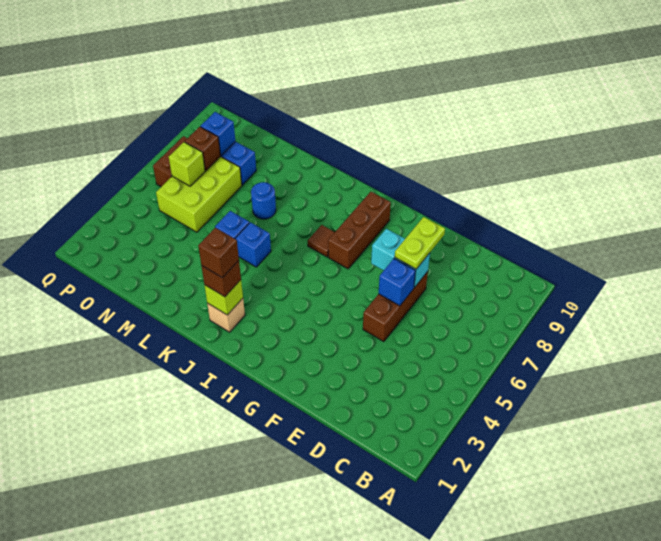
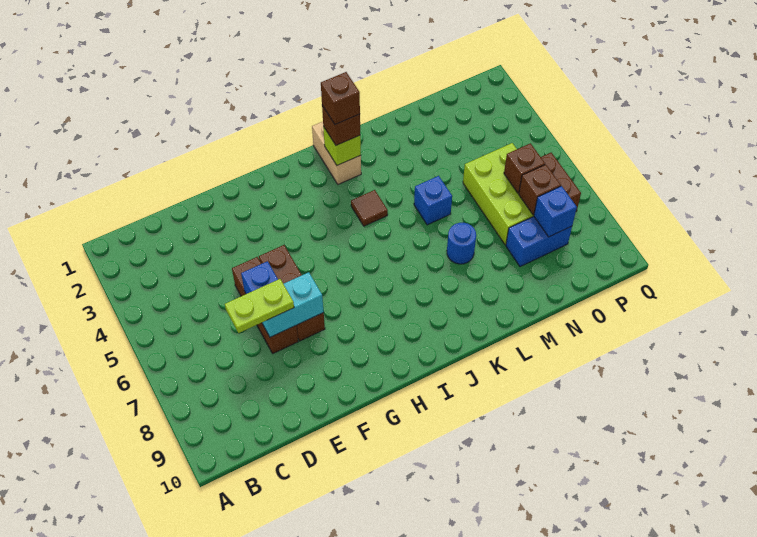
lime 1x2 plate [395,217,445,269] -> lime 1x2 plate turned to [225,279,294,333]
brown 1x3 brick [328,192,391,269] -> brown 1x3 brick moved to [259,245,325,341]
brown 1x1 tile [308,225,335,257] -> brown 1x1 tile moved to [351,190,388,226]
tan 1x1 brick [207,298,245,332] -> tan 1x2 brick [312,122,361,184]
blue 1x1 brick [235,222,271,267] -> none
lime 1x1 brick [169,142,205,186] -> brown 1x1 brick [504,143,545,193]

